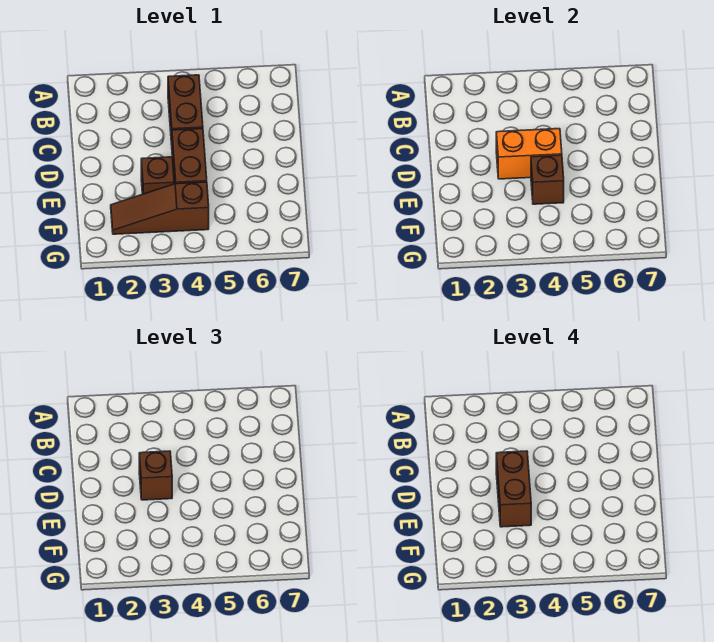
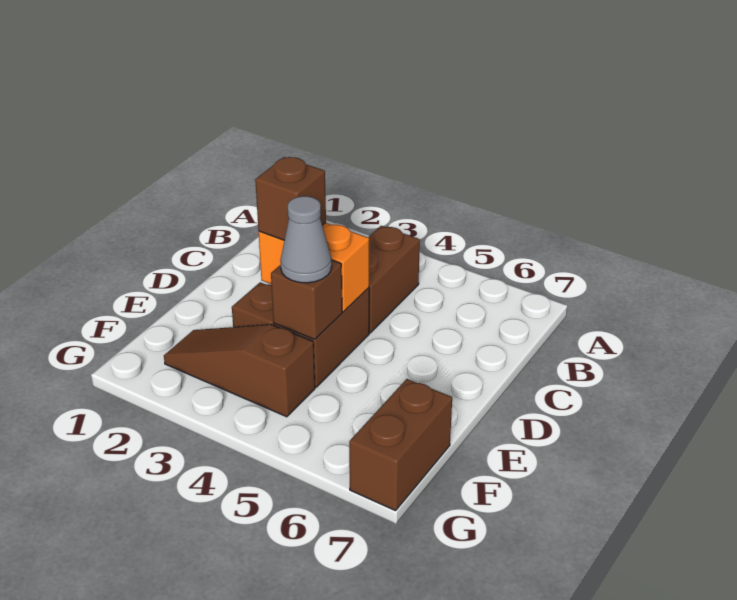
brown 1x2 brick [496,451,531,527] -> brown 1x2 brick moved to [349,379,452,511]
none -> grey 1x1 cone [280,196,332,283]

